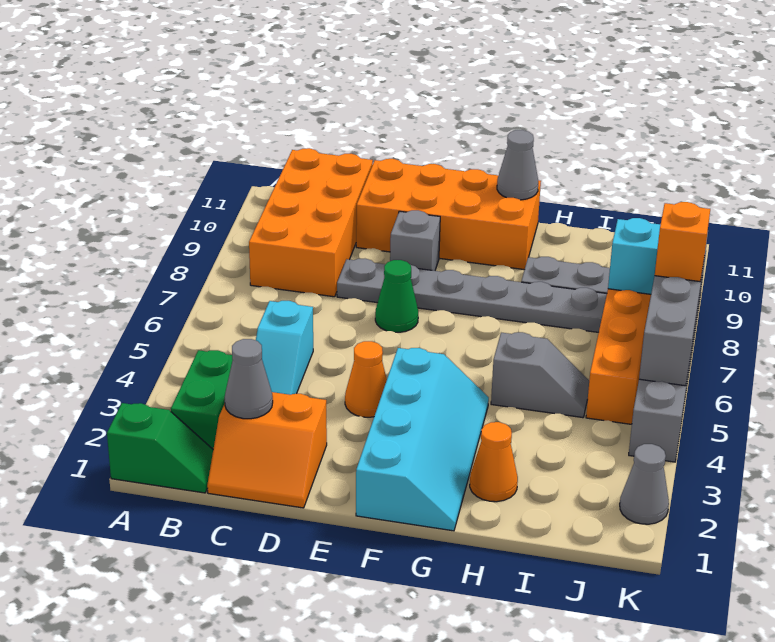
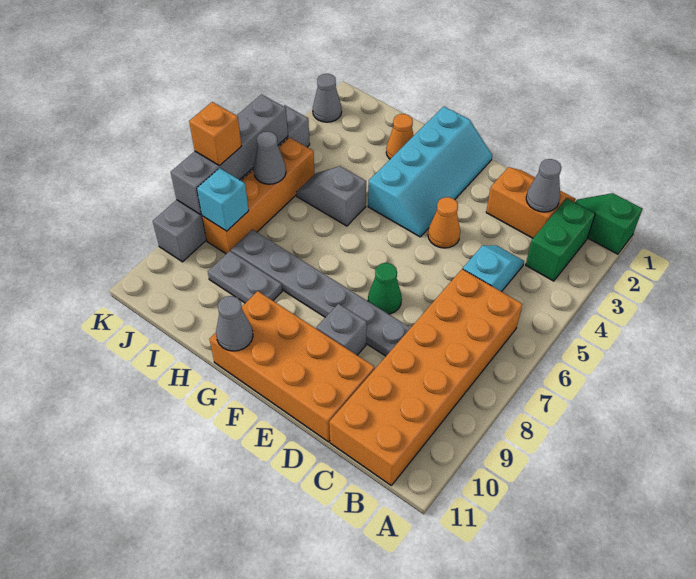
orange 2x4 brick [249,148,373,297] -> orange 2x6 brick [329,269,522,485]
cyan 2x4 slope [356,348,489,531] -> cyan 2x4 slope turned to [368,106,492,237]
none -> grey 1x1 cone [253,132,286,184]

